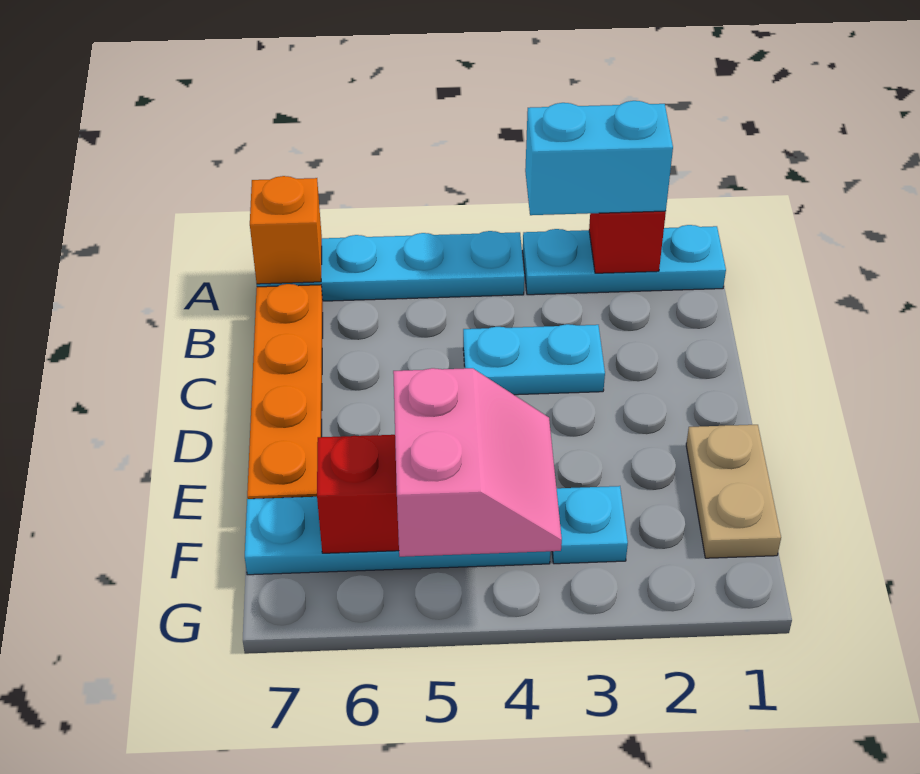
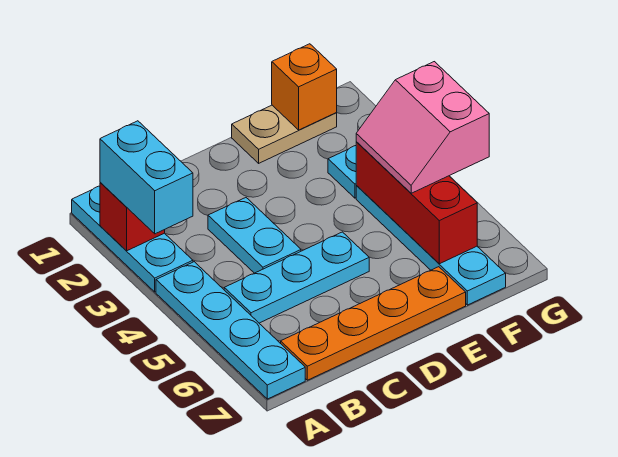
orange 1x1 brick [250,176,322,284] -> orange 1x1 brick moved to [272,44,337,130]
none -> cyan 1x3 plate [224,232,369,323]
pink 2x2 slope [393,368,562,557] -> pink 2x2 slope turned to [356,62,489,193]

